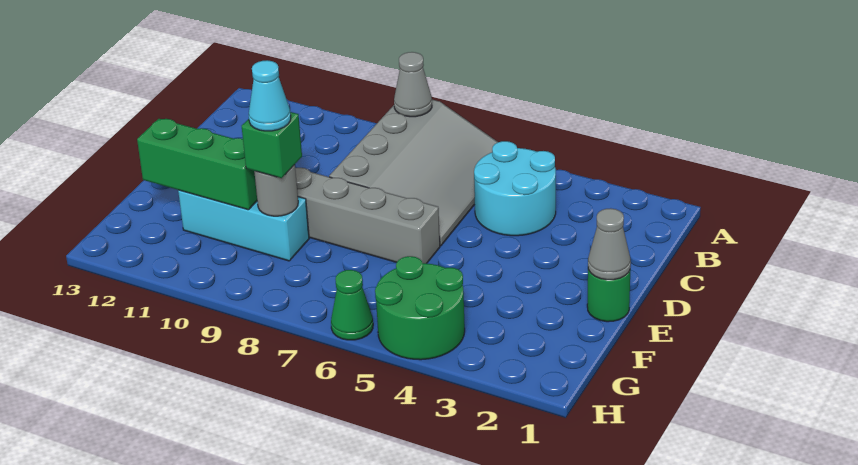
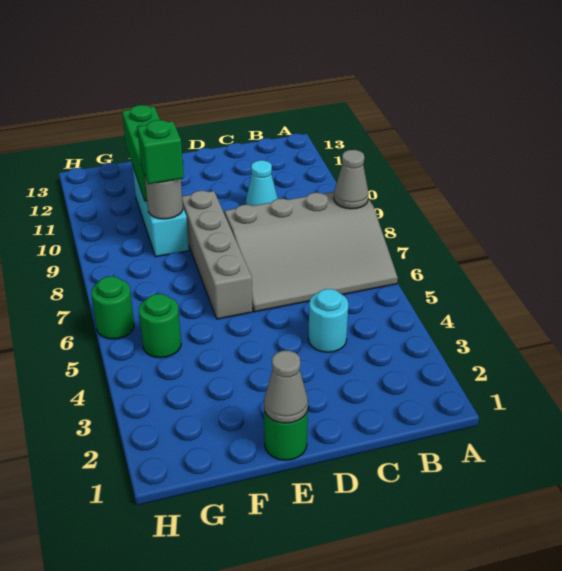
cyan 2x2 round brick [474,141,556,236] -> cyan 1x1 round brick [308,289,348,352]
cyan 1x1 cone [249,60,291,131] -> cyan 1x1 cone moved to [246,160,278,206]
green 2x2 round brick [375,256,465,360] -> green 1x1 round brick [139,294,181,358]
green 1x1 cone [331,270,373,340] -> green 1x1 round brick [91,276,134,339]

